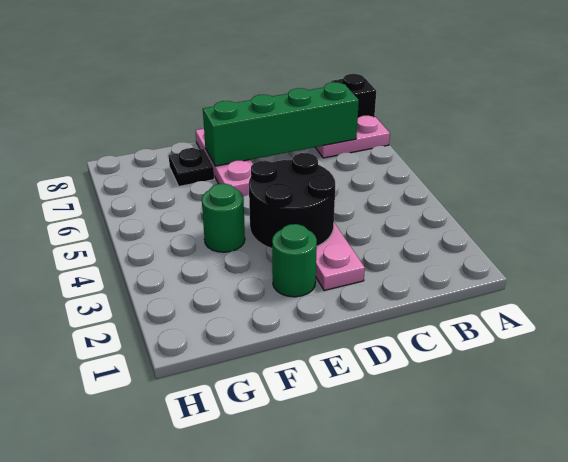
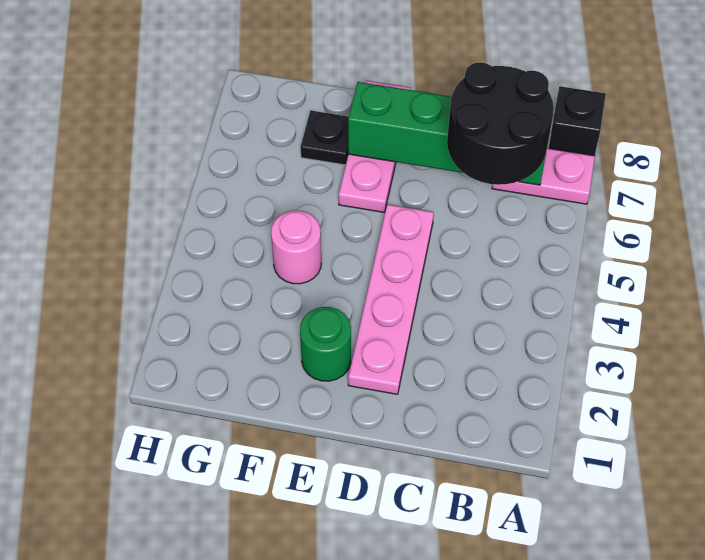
black 2x2 round brick [249,153,335,248] -> black 2x2 round brick moved to [447,62,554,185]
green 1x1 round brick [202,184,245,252] -> pink 1x1 round brick [271,210,321,284]

